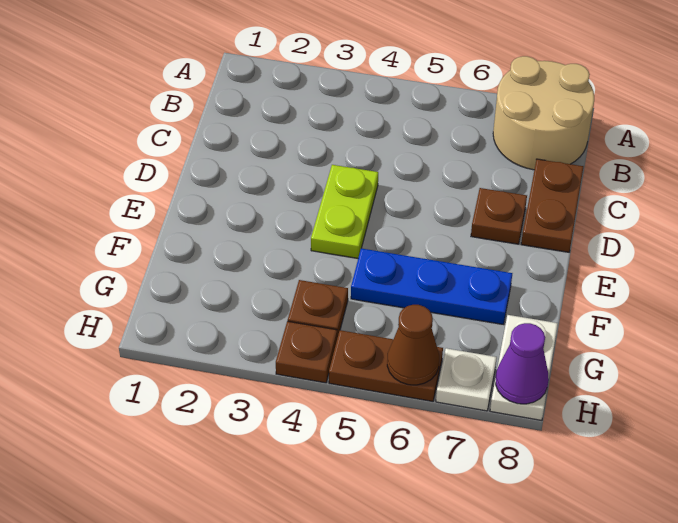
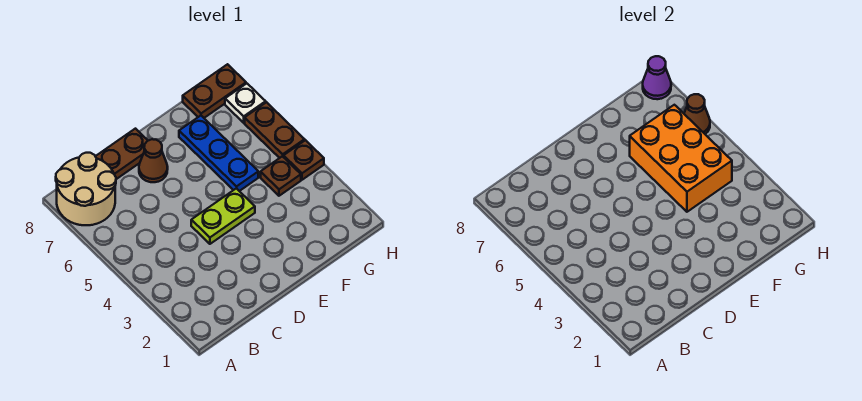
brown 1x1 plate [471,188,527,244] -> brown 1x1 cone [139,139,168,182]
none -> orange 2x3 brick [630,105,732,212]
white 1x2 plate [490,315,558,420] -> brown 1x2 plate [183,64,246,118]

